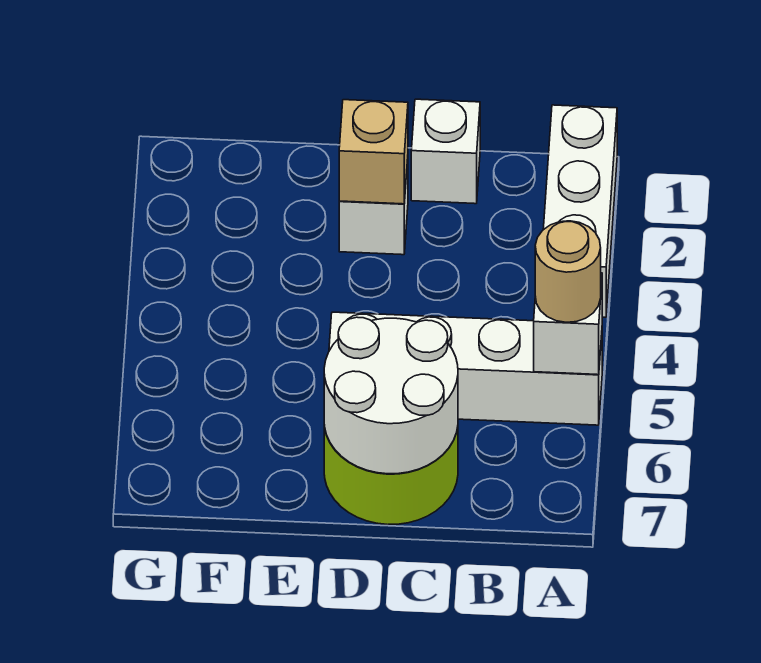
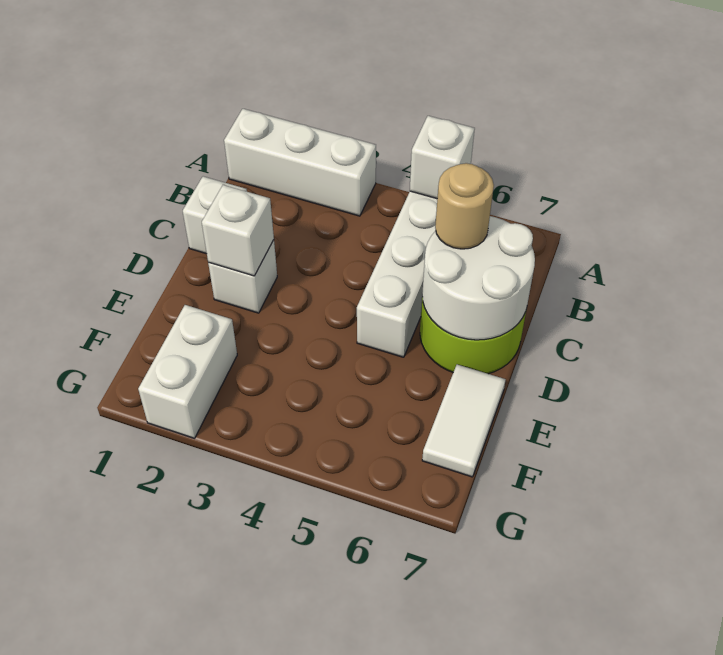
tan 1x1 round brick [535,221,601,322] -> tan 1x1 round brick moved to [435,163,494,249]
tan 1x1 brick [339,100,408,204] -> white 1x1 brick [202,185,274,276]
none -> white 1x2 tile [422,365,506,477]
none -> white 1x2 brick [138,305,237,438]

